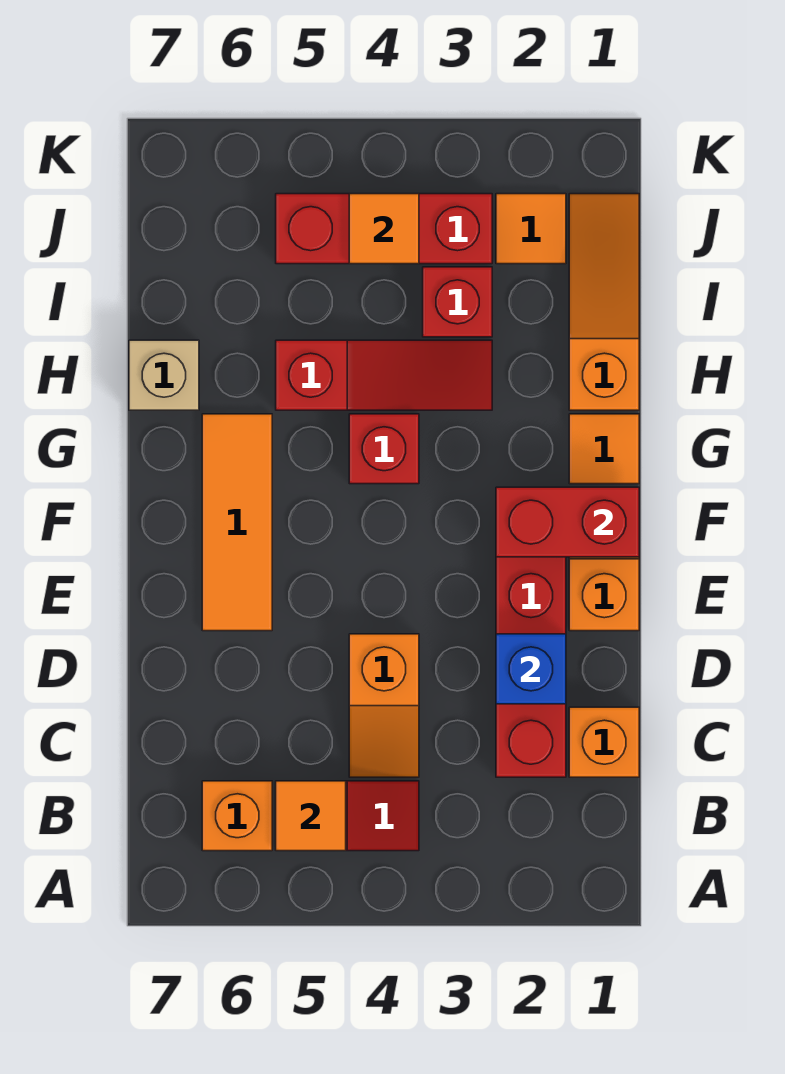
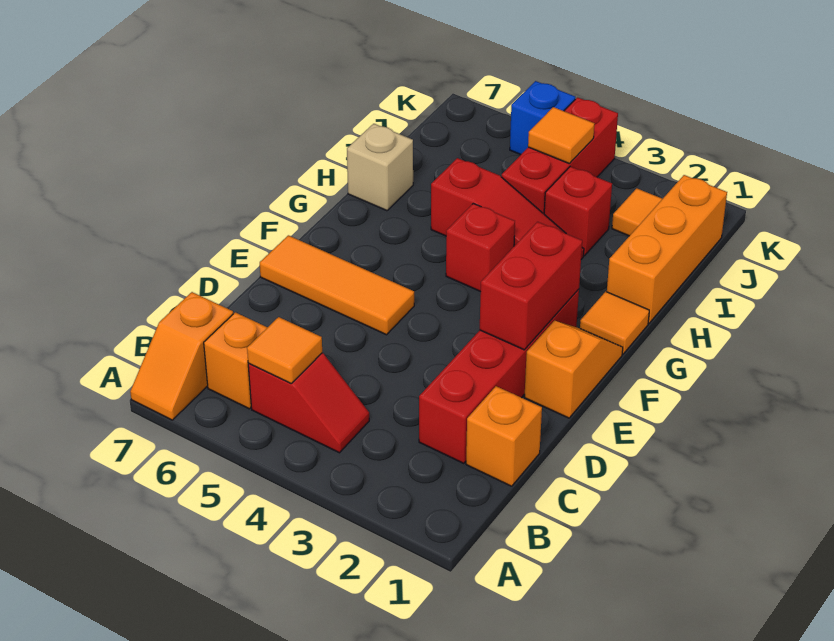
orange 1x2 slope [349,634,419,777] -> orange 1x2 slope moved to [130,292,233,420]
blue 1x1 brick [496,634,566,704] -> blue 1x1 brick moved to [510,81,575,155]
orange 1x3 tile [202,414,272,631] -> orange 1x3 tile turned to [260,235,414,335]
red 1x2 brick [496,487,639,557] -> red 1x2 brick turned to [480,222,582,350]
orange 1x3 slope [569,194,639,410] -> orange 1x3 brick [607,175,727,323]
red 1x3 brick [276,194,492,264] -> red 1x3 brick turned to [502,97,618,214]

